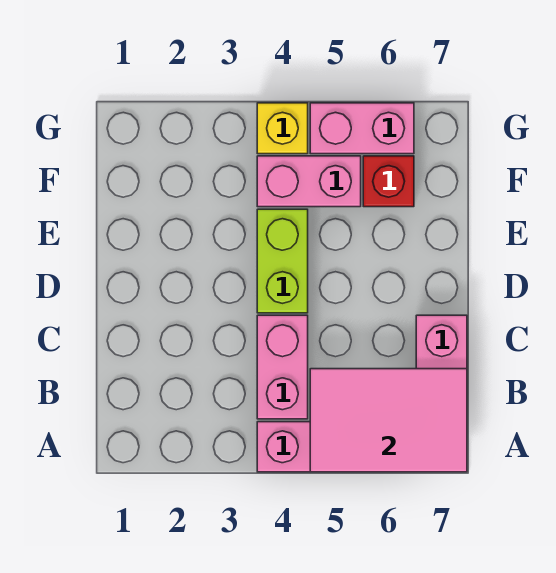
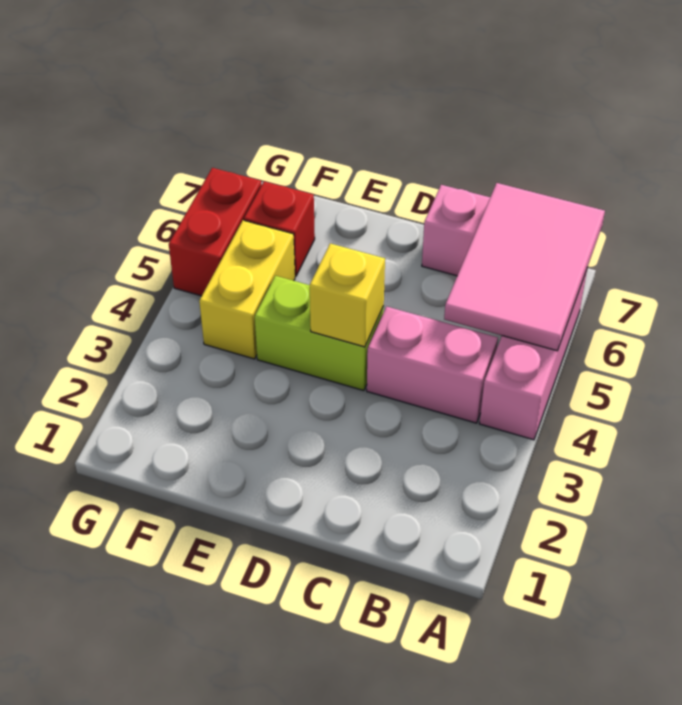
pink 1x2 brick [257,156,361,207] -> yellow 1x2 brick [199,220,295,359]
yellow 1x1 brick [257,103,308,154] -> yellow 1x1 brick moved to [310,243,385,347]
pink 1x2 brick [310,103,414,154] -> red 1x2 brick [169,168,262,296]

